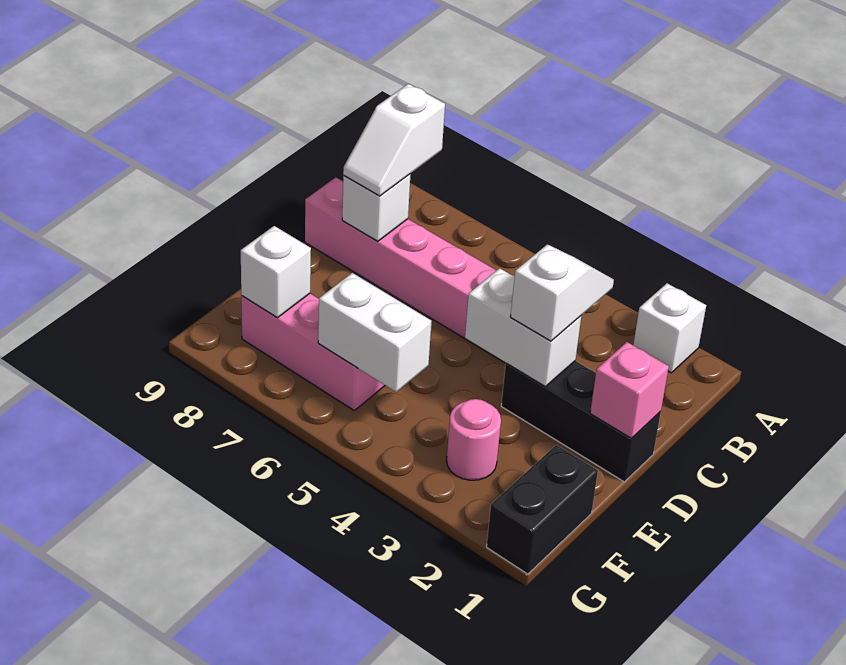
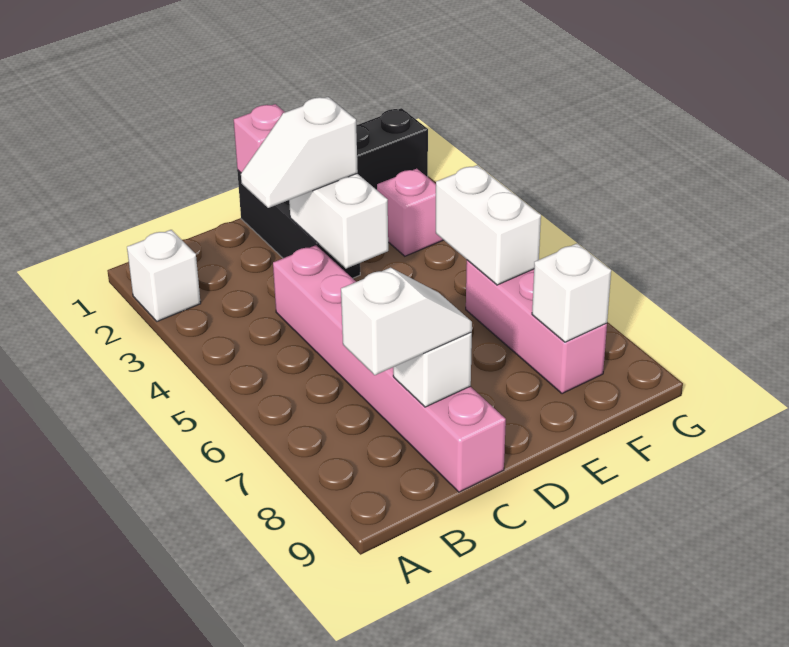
pink 1x1 round brick [447,399,501,480] -> pink 1x1 brick [377,169,443,256]

